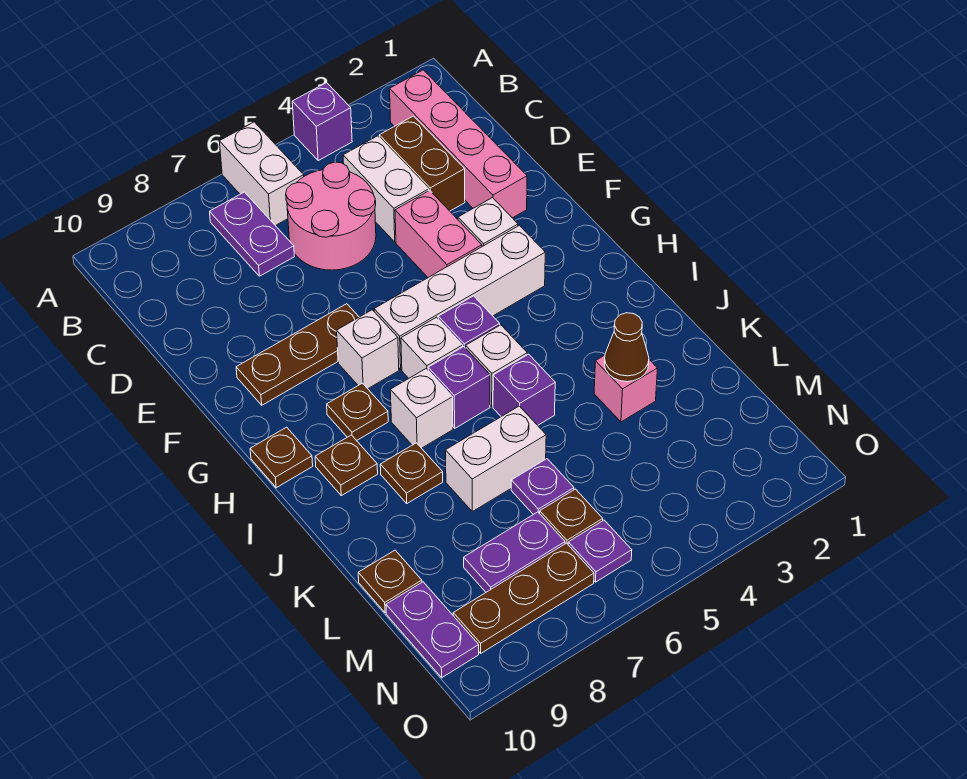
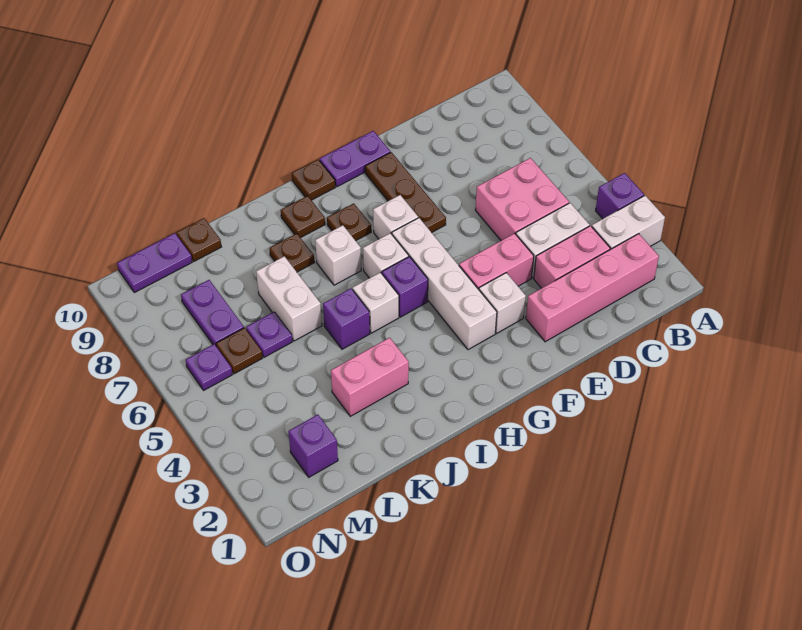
white 1x2 brick [219,122,304,226] -> white 1x2 brick moved to [592,196,665,249]
purple 1x2 plate [210,192,294,276] -> purple 1x2 plate moved to [320,131,391,187]
brown 1x2 brick [379,116,465,211] -> pink 1x2 brick [534,226,610,288]
pink 2x2 round brick [286,162,376,270] -> pink 2x2 brick [475,158,569,240]
purple 1x1 brick [428,347,490,428] -> purple 1x1 brick moved to [288,415,338,477]
pink 1x1 brick [594,355,658,422] -> pink 1x2 brick [331,338,409,416]
brown 1x1 cone [604,313,649,382] -> none
brown 1x3 plate [453,543,594,653] -> none

